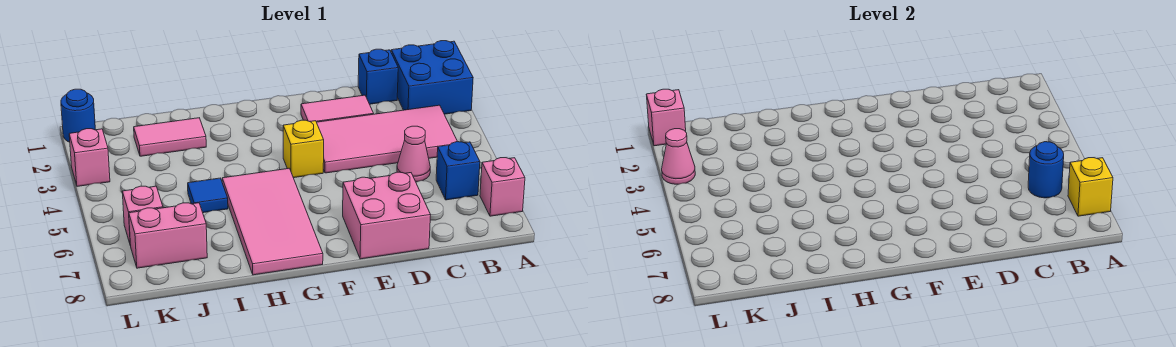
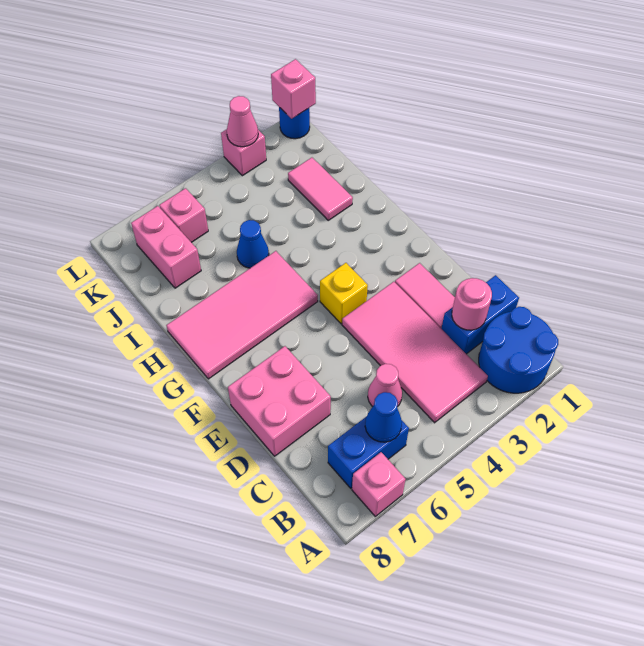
blue 2x2 brick [391,41,473,114] -> blue 2x2 round brick [479,307,558,393]
yellow 1x1 brick [1068,158,1113,216] -> none
blue 1x1 brick [436,142,480,200] -> blue 1x2 brick [328,417,409,488]
blue 1x1 round brick [1028,142,1064,198] -> blue 1x1 cone [365,392,402,442]
blue 1x1 brick [358,49,398,104] -> blue 1x2 brick [441,275,519,354]
none -> pink 1x1 round brick [452,278,492,330]
blue 1x1 tile [188,178,228,213] -> blue 1x1 cone [237,220,269,268]

